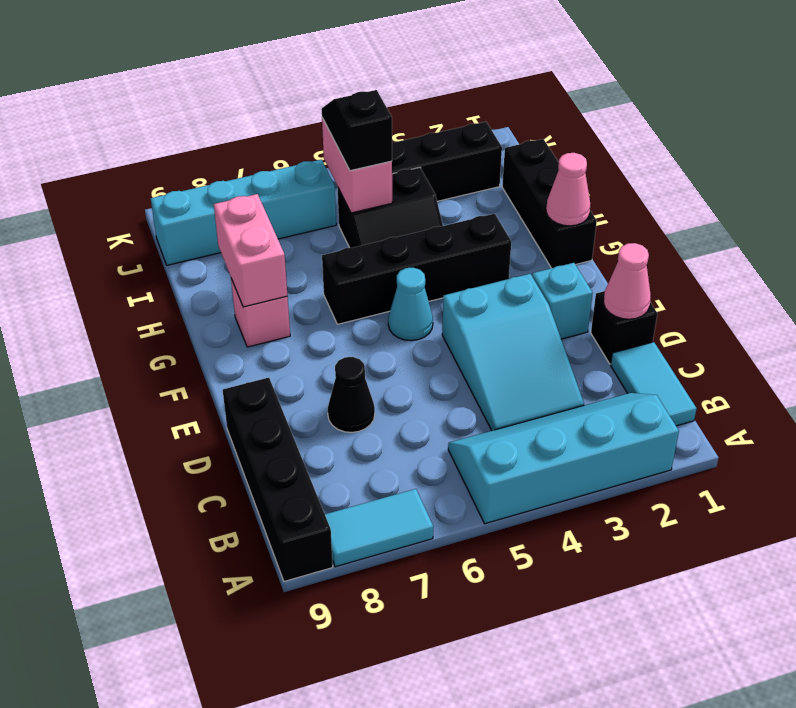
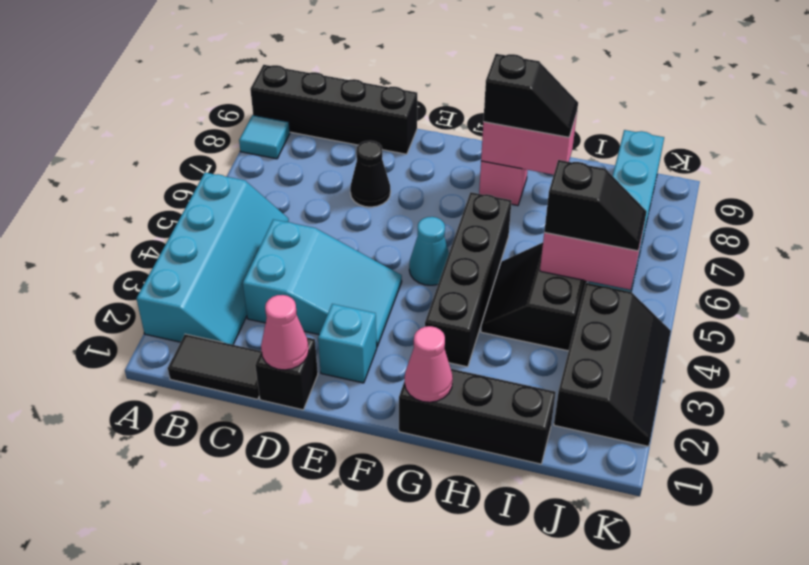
cyan 1x2 tile [325,489,433,567] -> cyan 1x1 tile [239,115,290,159]
cyan 1x2 tile [611,342,697,426] -> black 1x2 tile [168,334,261,399]
cyan 2x3 slope [442,274,584,431] -> cyan 2x3 slope turned to [243,219,402,346]
none -> black 1x2 slope [483,54,578,137]

